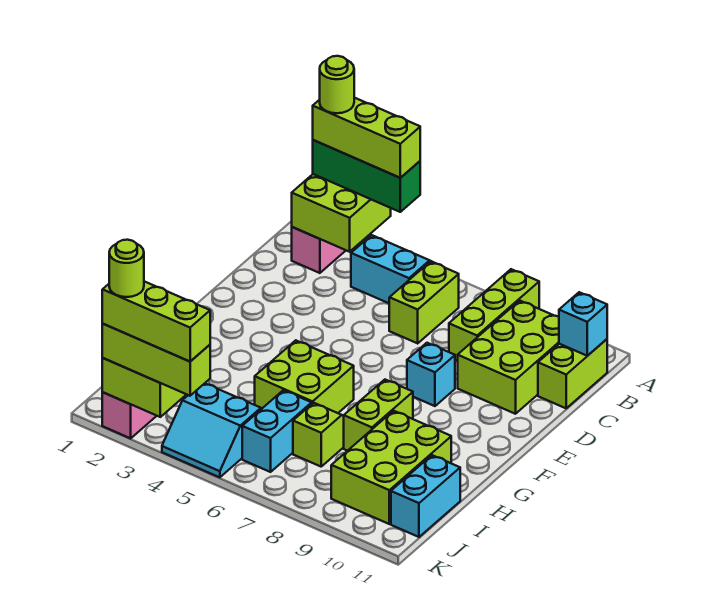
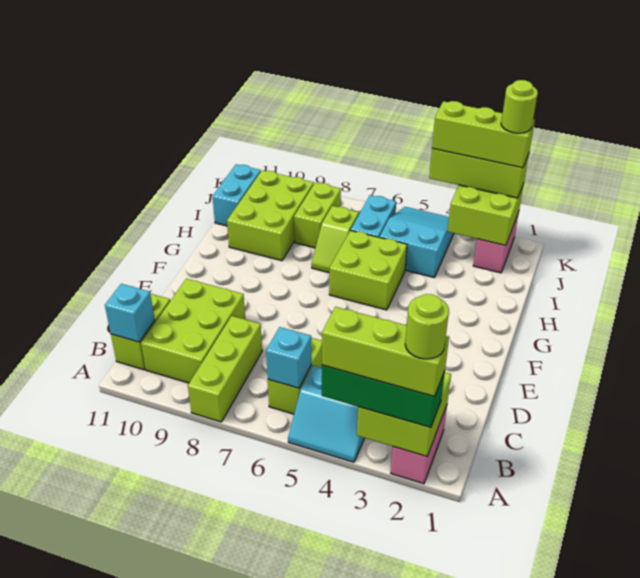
cyan 1x1 brick [407,343,455,406] -> cyan 1x1 brick moved to [266,327,311,388]
lime 1x2 brick [344,380,413,451] -> lime 1x2 brick moved to [294,183,341,248]
cyan 2x2 slope [162,383,261,477] -> cyan 2x3 slope [380,207,454,278]

